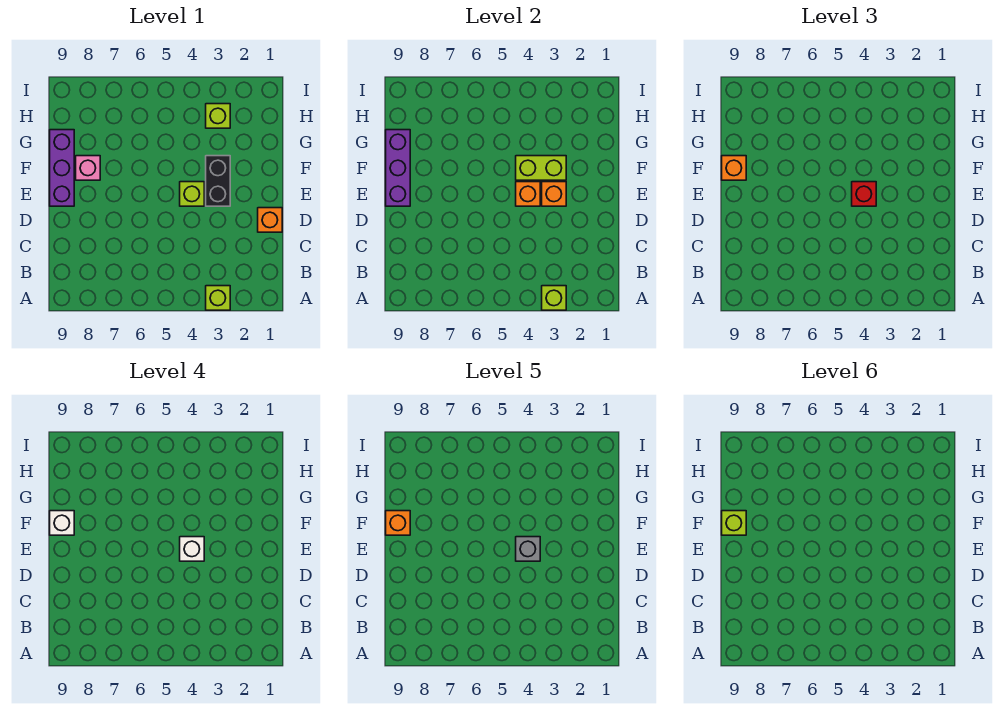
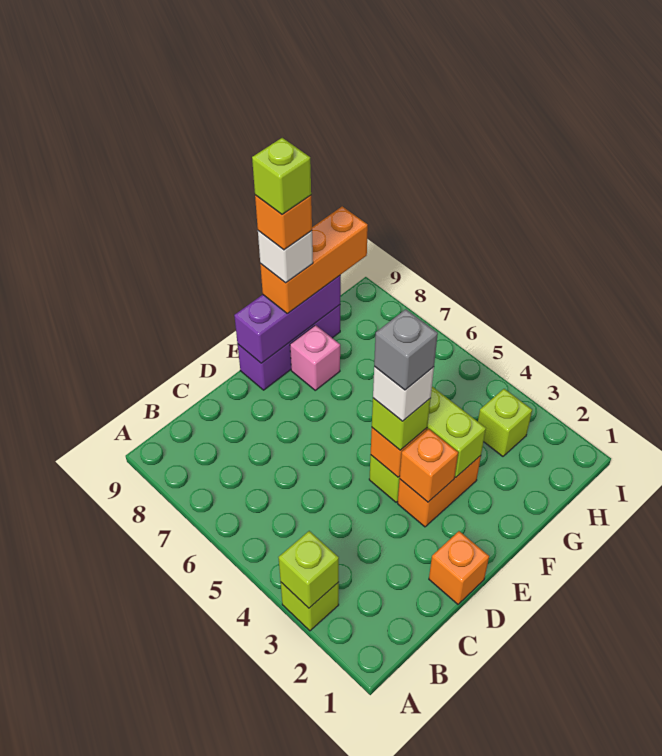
black 1x2 brick [206,156,230,206] -> orange 1x2 brick [398,456,481,527]
red 1x1 brick [852,182,876,206] -> lime 1x1 brick [372,398,431,450]
orange 1x1 brick [722,156,746,180] -> orange 1x3 brick [260,206,368,314]

